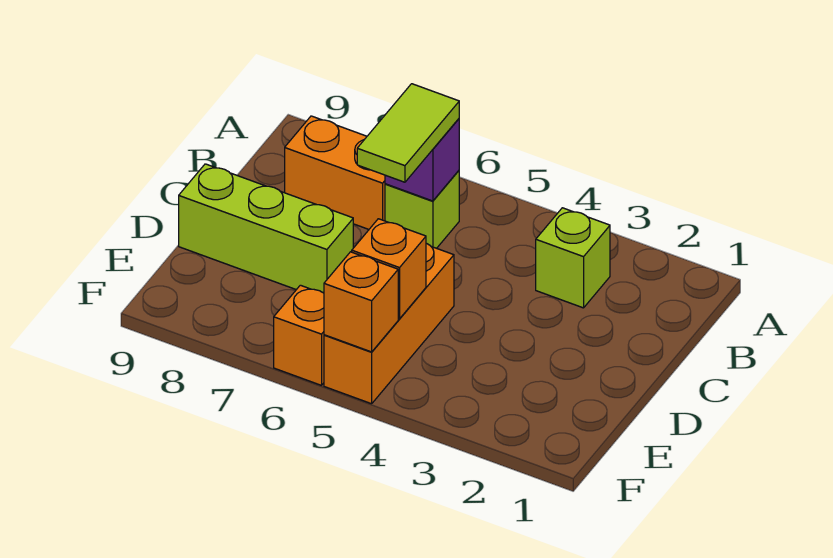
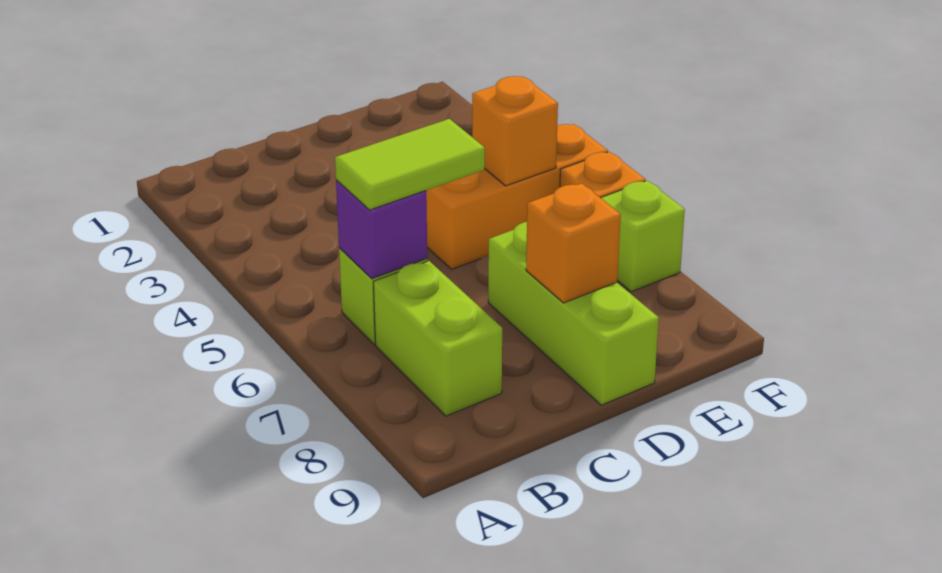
lime 1x1 brick [536,208,610,308] -> lime 1x1 brick moved to [601,181,685,292]
orange 1x2 brick [285,116,385,229] -> lime 1x2 brick [374,261,502,416]
orange 1x1 brick [324,252,398,352] -> orange 1x1 brick moved to [526,183,621,303]

